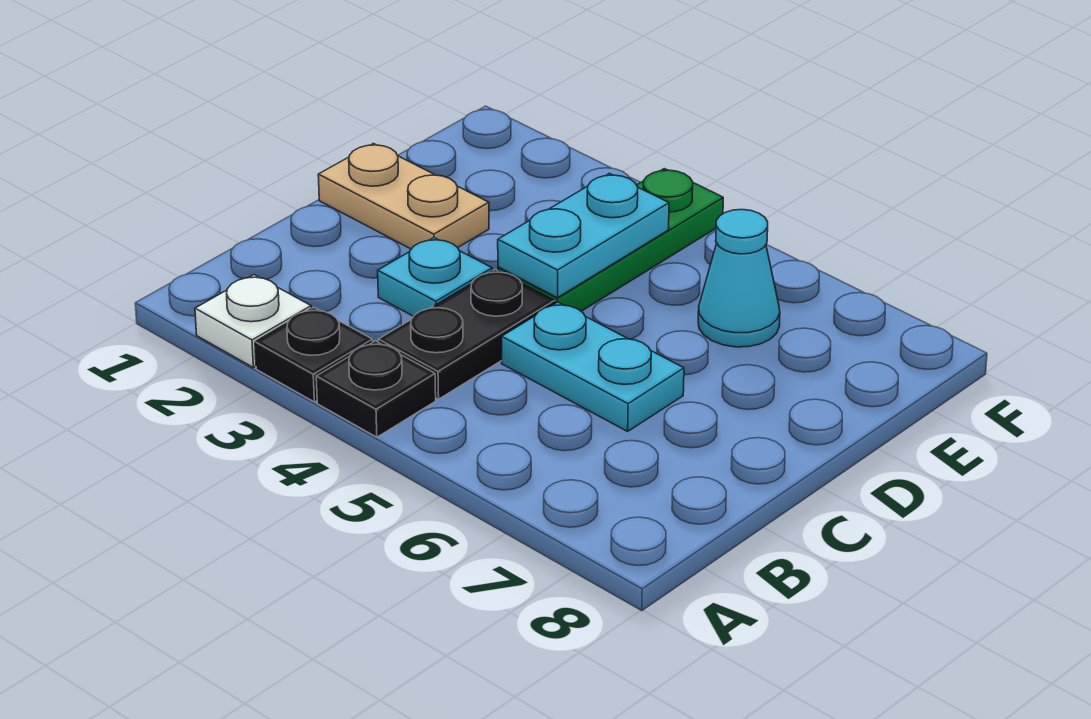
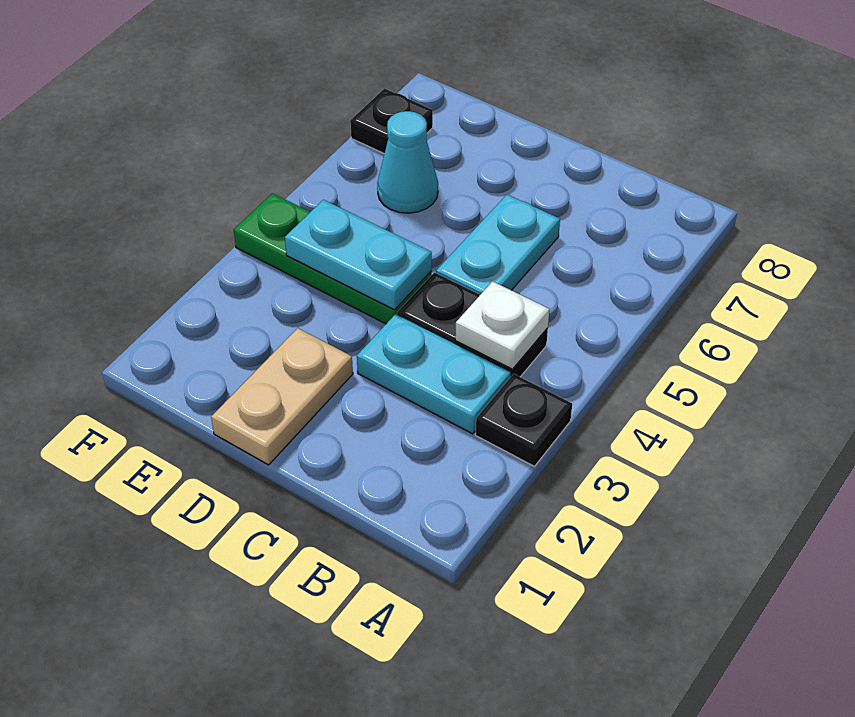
white 1x1 plate [195,275,311,367] -> white 1x1 plate moved to [455,281,550,369]
black 1x1 plate [316,341,436,437] -> black 1x1 plate moved to [350,88,433,154]
cyan 1x1 plate [378,238,492,316] -> cyan 1x2 plate [357,314,511,434]

